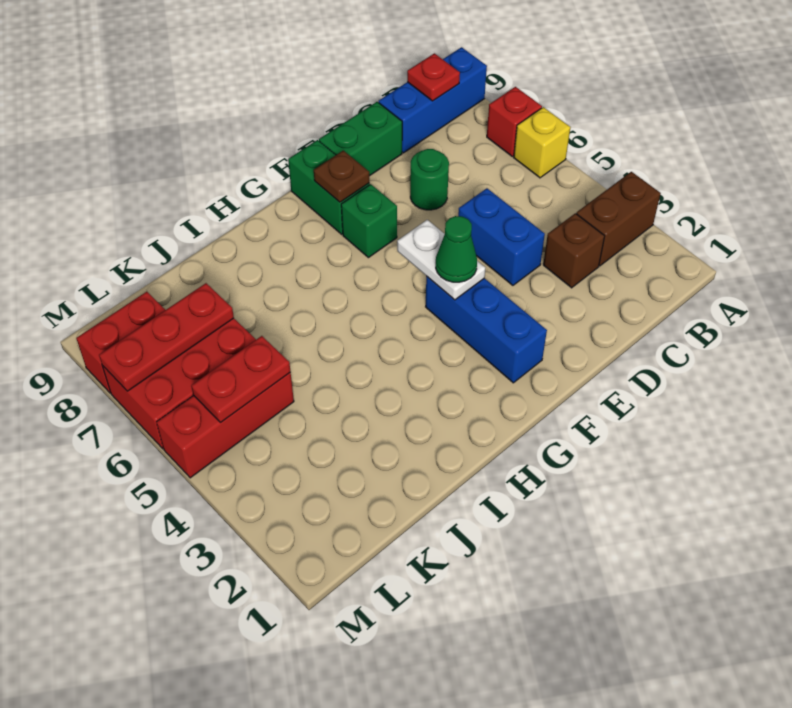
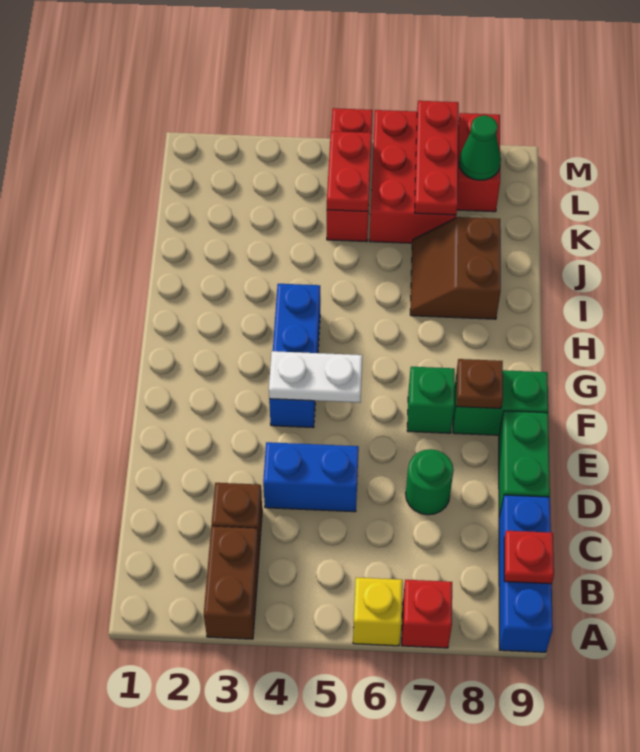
blue 1x3 brick [426,276,547,383] -> blue 1x3 brick turned to [269,284,320,428]
green 1x1 cone [436,216,477,282] -> green 1x1 cone moved to [459,115,501,180]
none -> brown 2x2 slope [410,217,501,319]

